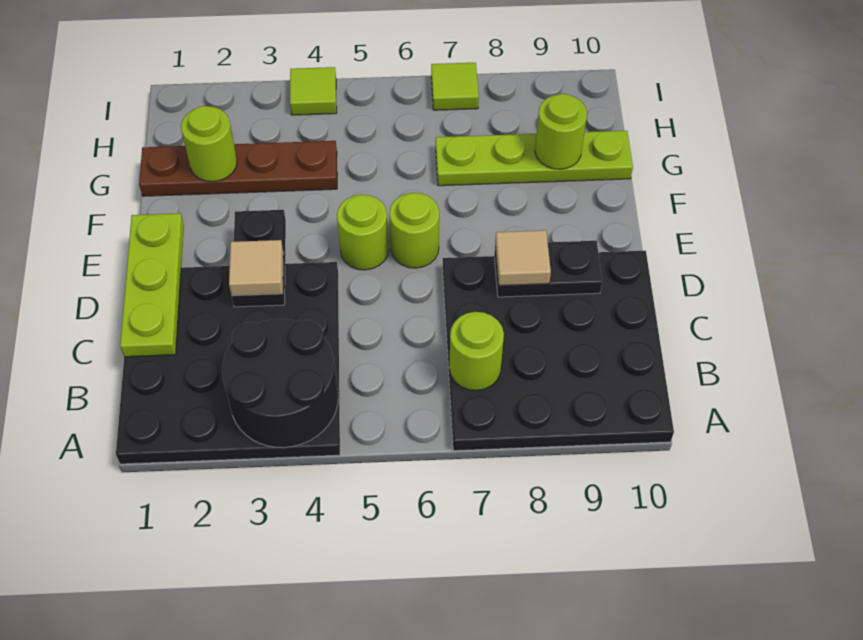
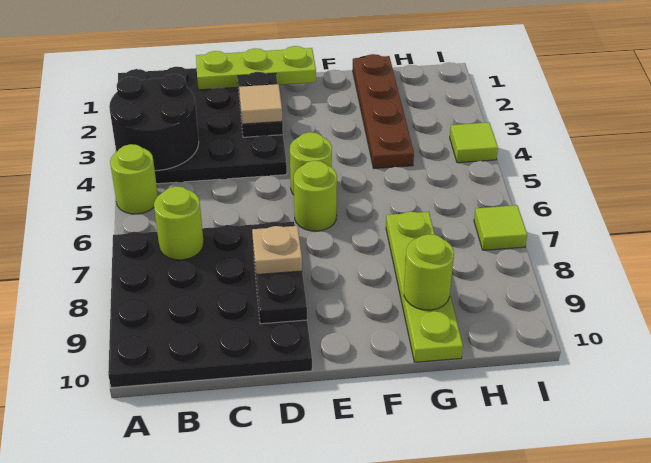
black 1x2 plate [232,210,286,307] -> black 1x2 plate turned to [238,72,283,137]
tan 1x1 tile [495,230,551,286] -> tan 1x1 plate [252,226,302,275]
lime 1x1 round brick [181,106,237,182] -> lime 1x1 round brick moved to [110,144,158,214]

